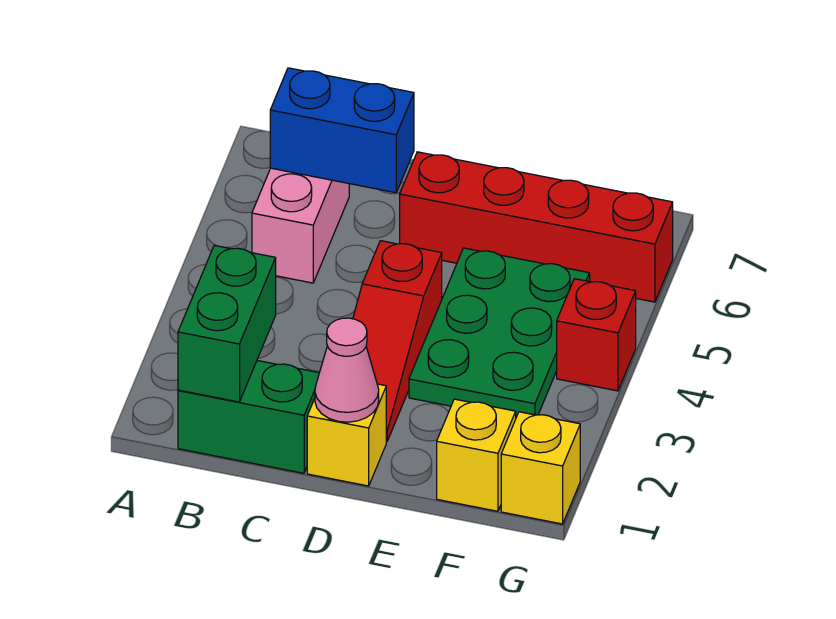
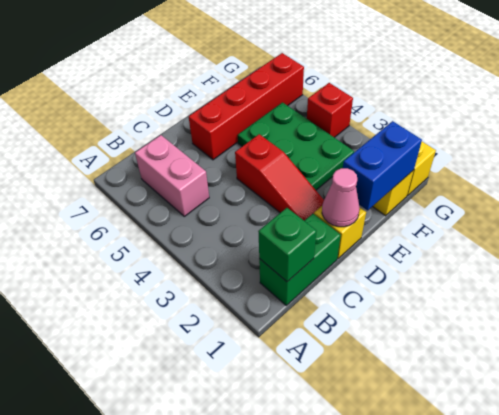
green 1x2 brick [178,245,276,402] -> green 1x1 brick [258,208,317,282]
blue 1x2 brick [270,68,414,193] -> blue 1x2 brick moved to [343,121,422,210]

